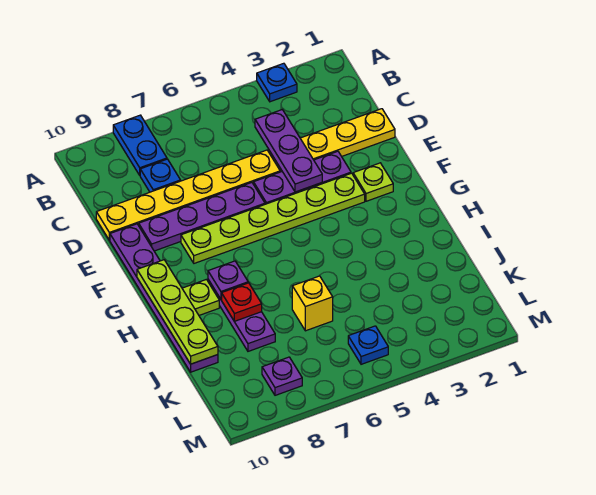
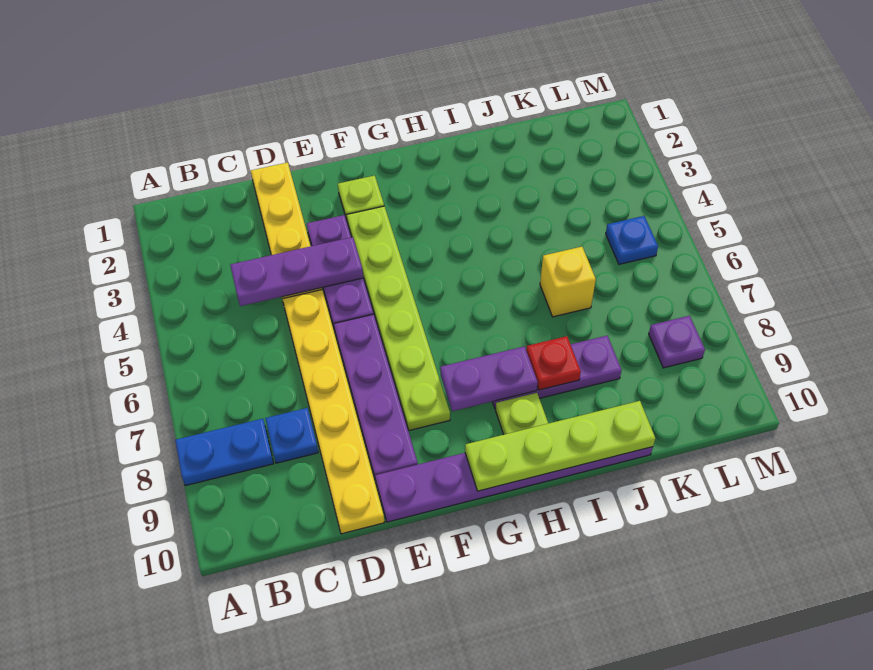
blue 1x1 plate [257,63,297,102] -> none
purple 1x1 plate [208,261,248,299] -> purple 1x2 plate [440,346,538,411]

